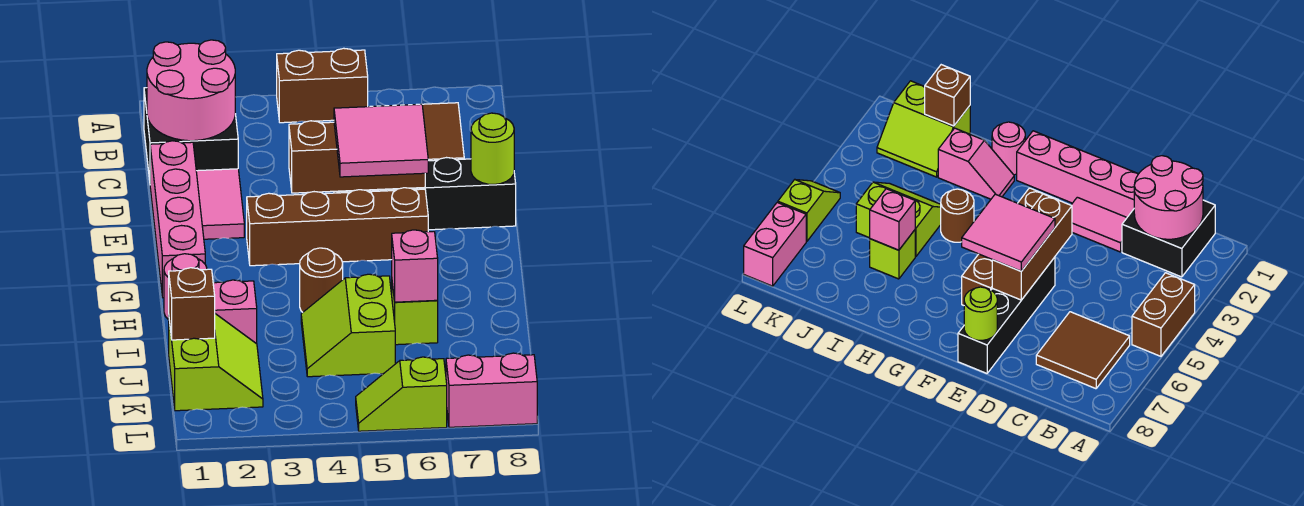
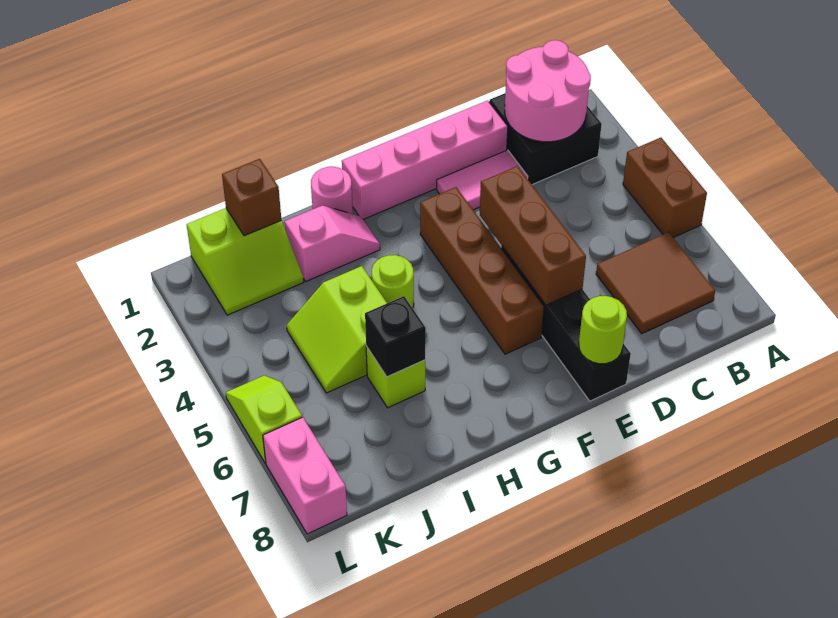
pink 2x2 tile [334,104,428,177] -> none
brown 1x1 round brick [300,248,343,312] -> lime 1x1 round brick [372,255,414,308]
lime 2x2 slope [301,274,395,377] -> lime 2x2 slope turned to [287,266,387,393]
pink 1x1 brick [392,230,438,302] -> black 1x1 brick [365,296,426,377]

